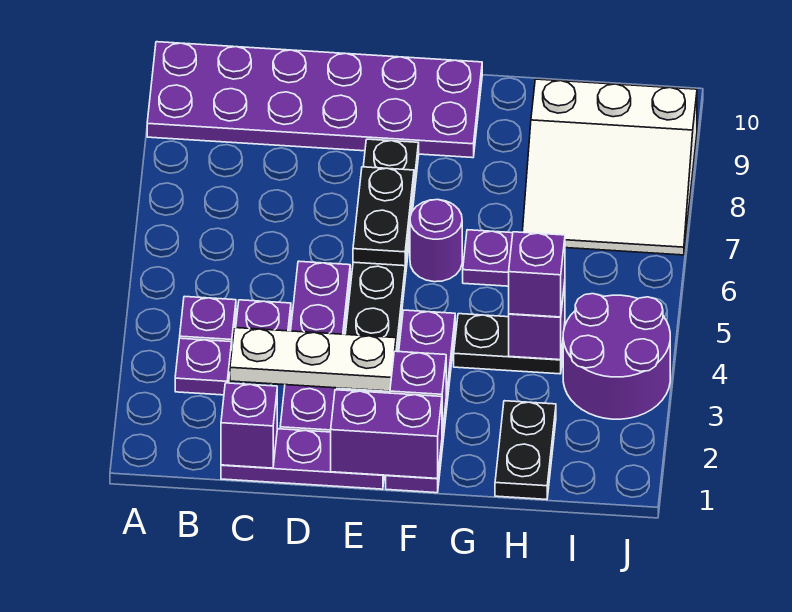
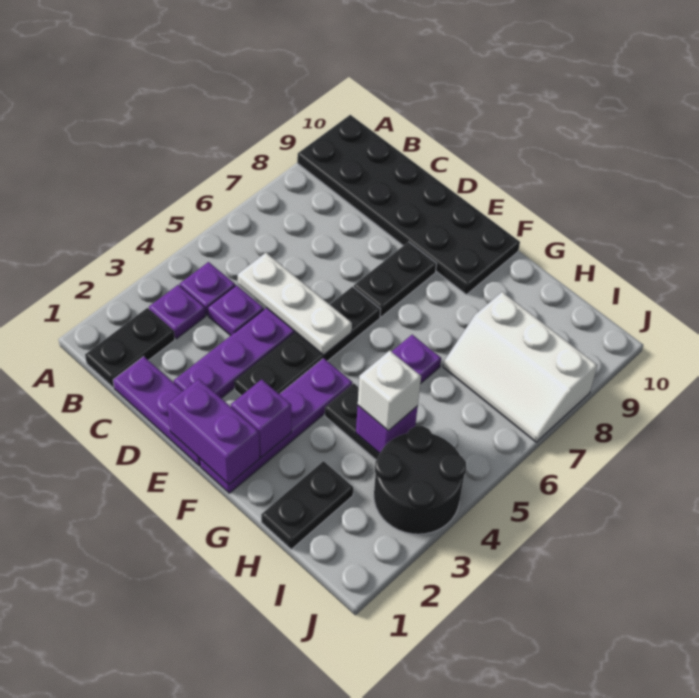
purple 2x6 plate [147,42,482,158] -> black 2x6 plate [297,115,520,295]
purple 1x1 brick [221,383,277,468] -> none
white 1x3 plate [230,328,396,391] -> white 1x3 plate moved to [237,253,352,355]
black 1x2 plate [353,167,414,266] -> black 1x2 plate moved to [85,308,175,387]
purple 1x1 round brick [410,199,462,282] -> none
purple 1x1 brick [509,232,565,317] -> white 1x1 brick [358,350,421,431]
white 3x3 slope [522,79,697,255] -> white 2x3 slope [443,292,597,442]
purple 2x2 round brick [563,294,670,419] -> black 2x2 round brick [374,426,466,534]

